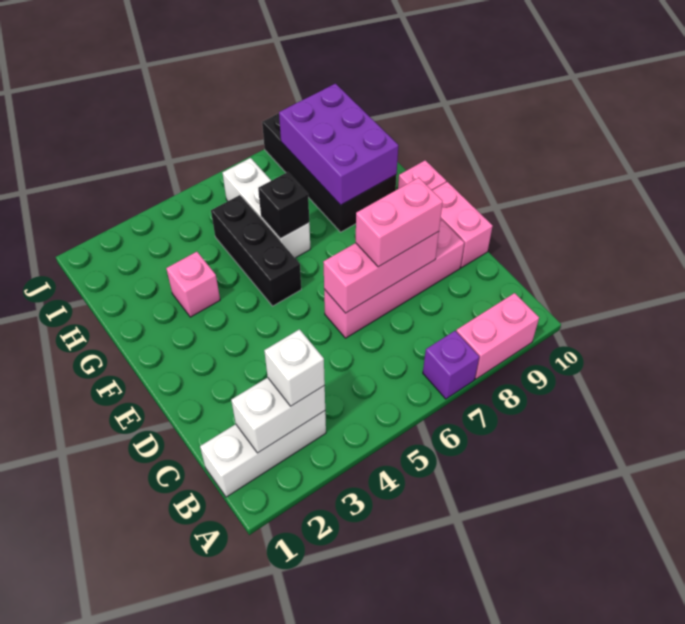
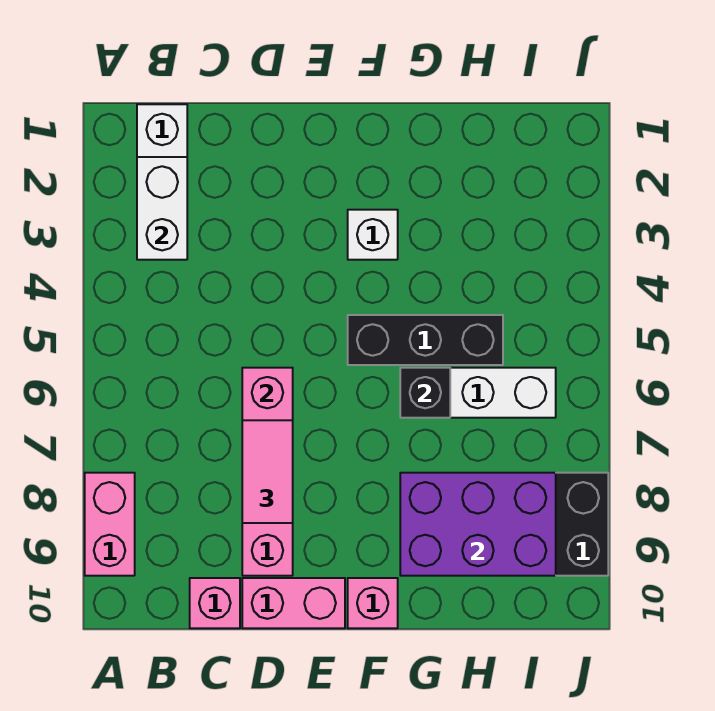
purple 1x1 brick [423,331,479,399] -> none
white 1x1 brick [264,329,325,406] -> white 1x1 brick moved to [348,210,398,260]
pink 1x2 brick [356,178,443,267] -> pink 1x2 tile [242,420,293,523]
pink 1x1 brick [166,252,220,317] -> pink 1x1 brick moved to [190,578,240,628]

